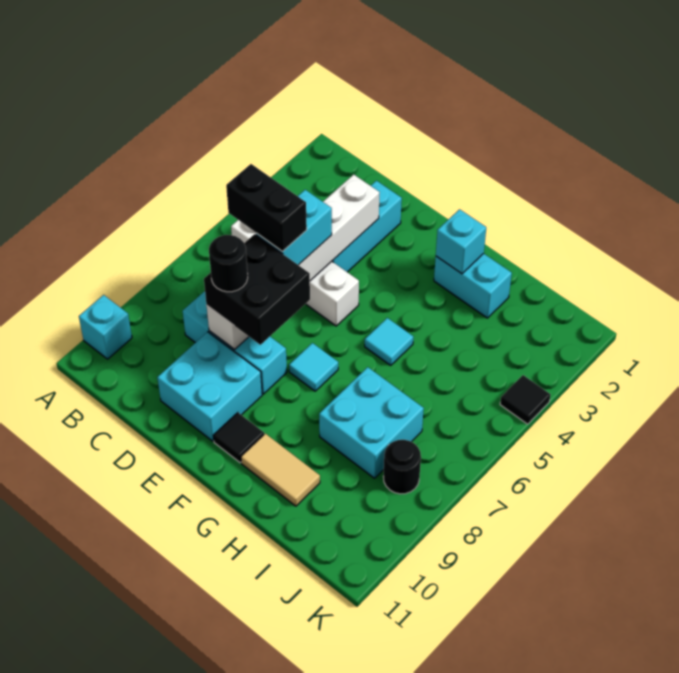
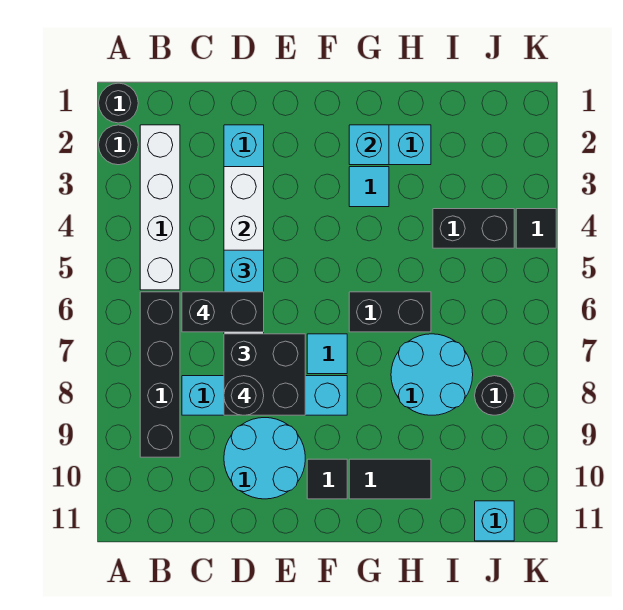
none -> black 1x1 round brick [99,83,138,123]
none -> black 1x1 round brick [99,125,138,165]
cyan 1x1 brick [79,295,132,359] -> cyan 1x1 brick moved to [475,501,514,541]
white 1x4 brick [231,220,359,326] -> white 1x4 brick turned to [140,125,180,290]
none -> black 1x4 brick [140,292,180,457]
cyan 1x3 brick [183,291,287,394] -> cyan 1x4 brick [182,376,347,415]
cyan 2x2 brick [157,332,262,441] -> cyan 2x2 round brick [224,418,305,499]
cyan 1x1 tile [365,318,413,365] -> cyan 1x1 tile moved to [349,167,389,207]
none -> black 1x2 brick [349,292,431,332]
tan 1x2 tile [241,434,320,506] -> black 1x2 tile [349,459,431,499]
cyan 2x2 brick [319,367,424,478] -> cyan 2x2 round brick [391,334,473,415]
none -> black 1x2 brick [433,209,514,248]

